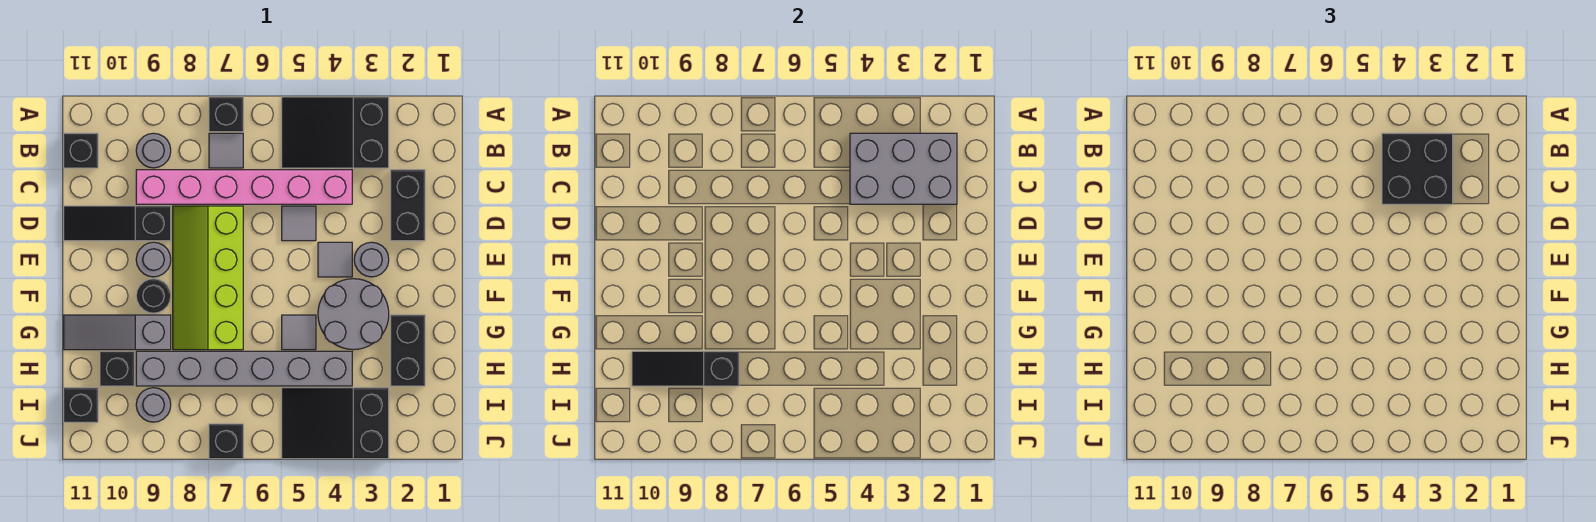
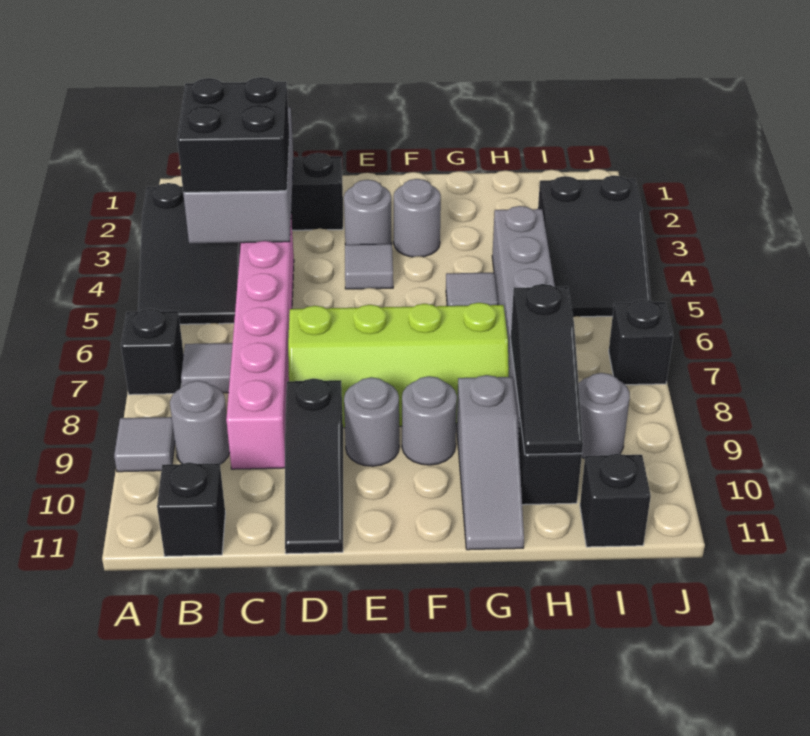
grey 1x1 tile [282,206,316,241] -> grey 1x1 tile moved to [114,417,175,472]
grey 2x2 round brick [318,279,389,350] -> grey 1x1 round brick [394,179,441,257]
black 1x1 round brick [136,279,171,313] -> grey 1x1 round brick [402,376,457,465]
black 1x2 brick [391,315,425,386] -> none

